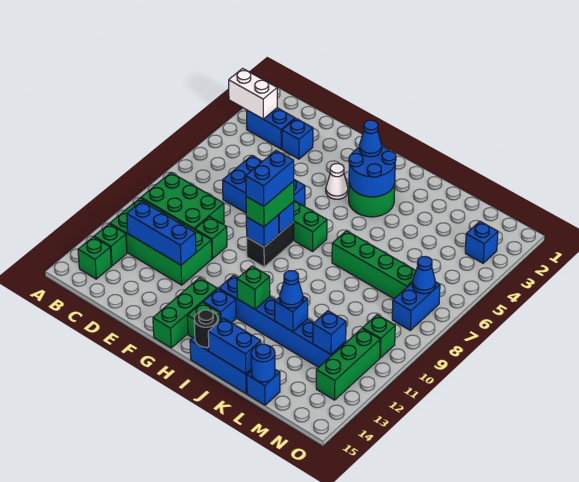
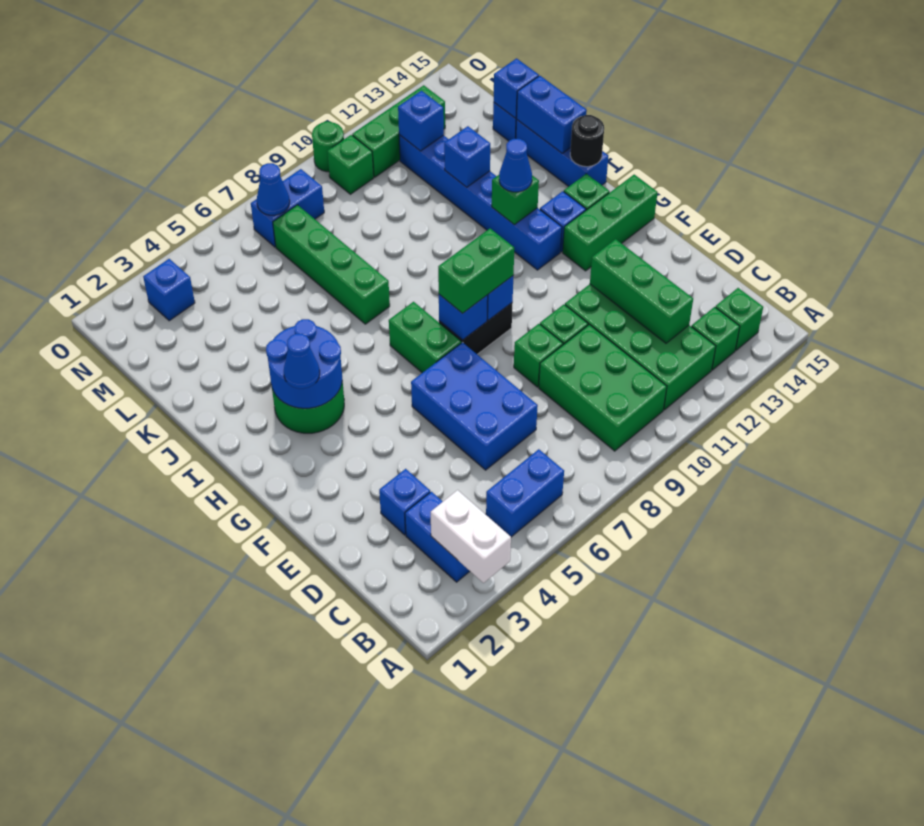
blue 1x3 brick [127,201,196,265] -> green 1x3 brick [590,239,693,343]
none -> green 1x1 brick [514,324,563,387]
white 1x1 cone [326,163,348,199] -> none
blue 1x2 brick [246,151,294,206] -> blue 1x2 brick moved to [486,449,564,537]
blue 1x1 cone [280,271,303,308] -> blue 1x1 cone moved to [499,139,532,192]
blue 1x1 round brick [251,344,275,382] -> blue 1x1 brick [494,58,539,118]
none -> green 1x1 round brick [312,121,344,172]

